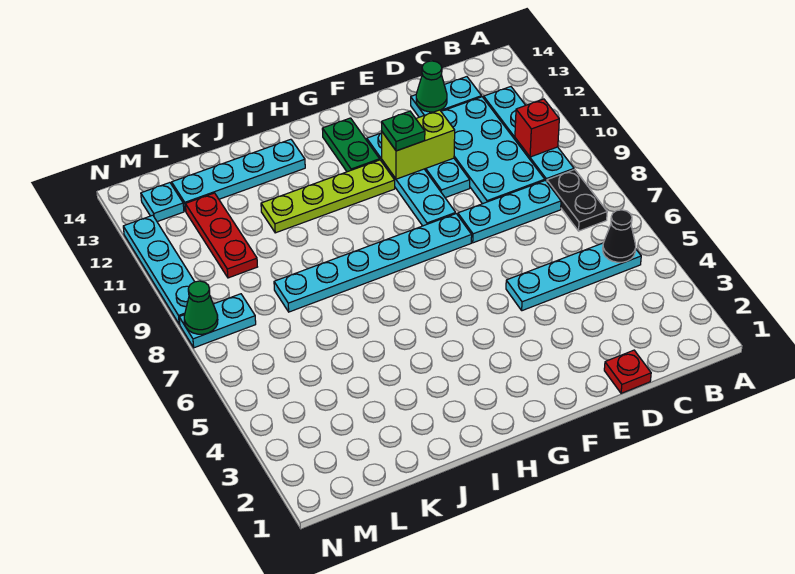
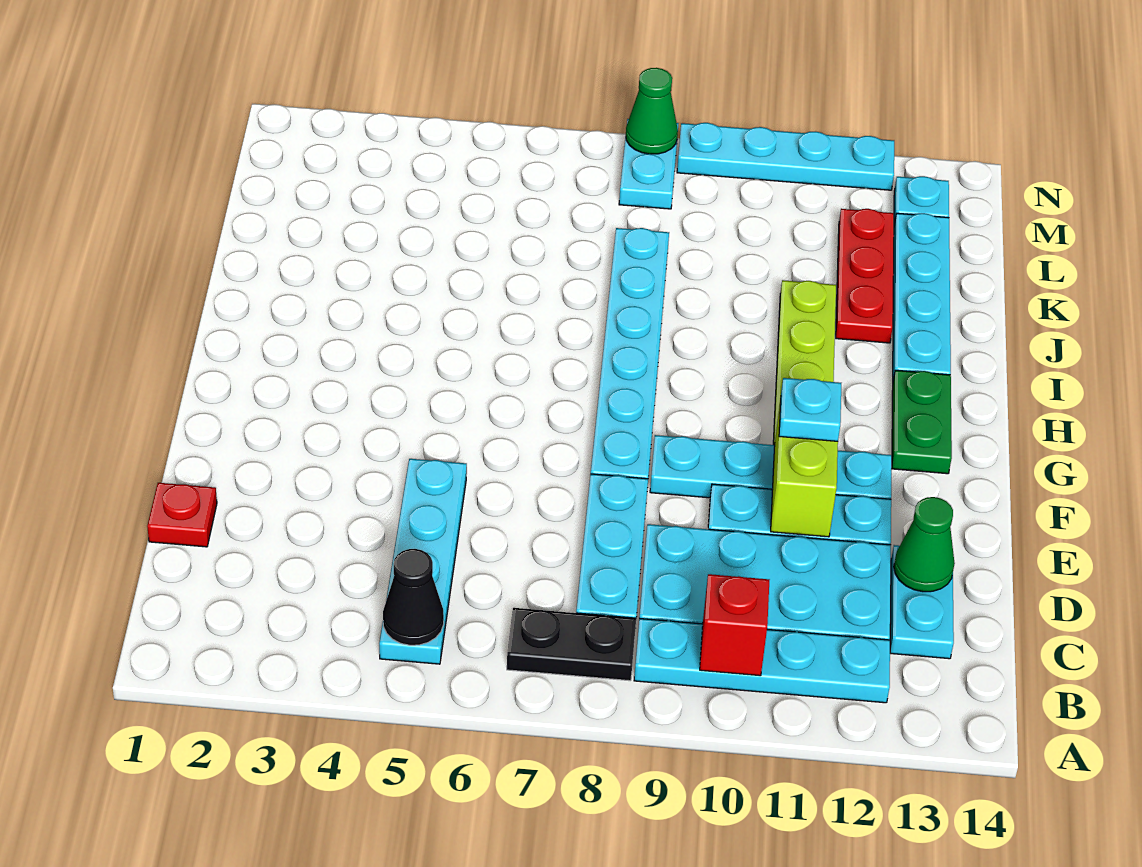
green 1x1 plate [382,111,425,151] -> cyan 1x1 plate [779,378,841,441]
green 1x2 plate [322,118,380,172] -> green 1x2 plate turned to [892,370,952,474]
red 1x3 plate [185,193,257,278] -> red 1x3 plate turned to [836,209,894,343]

